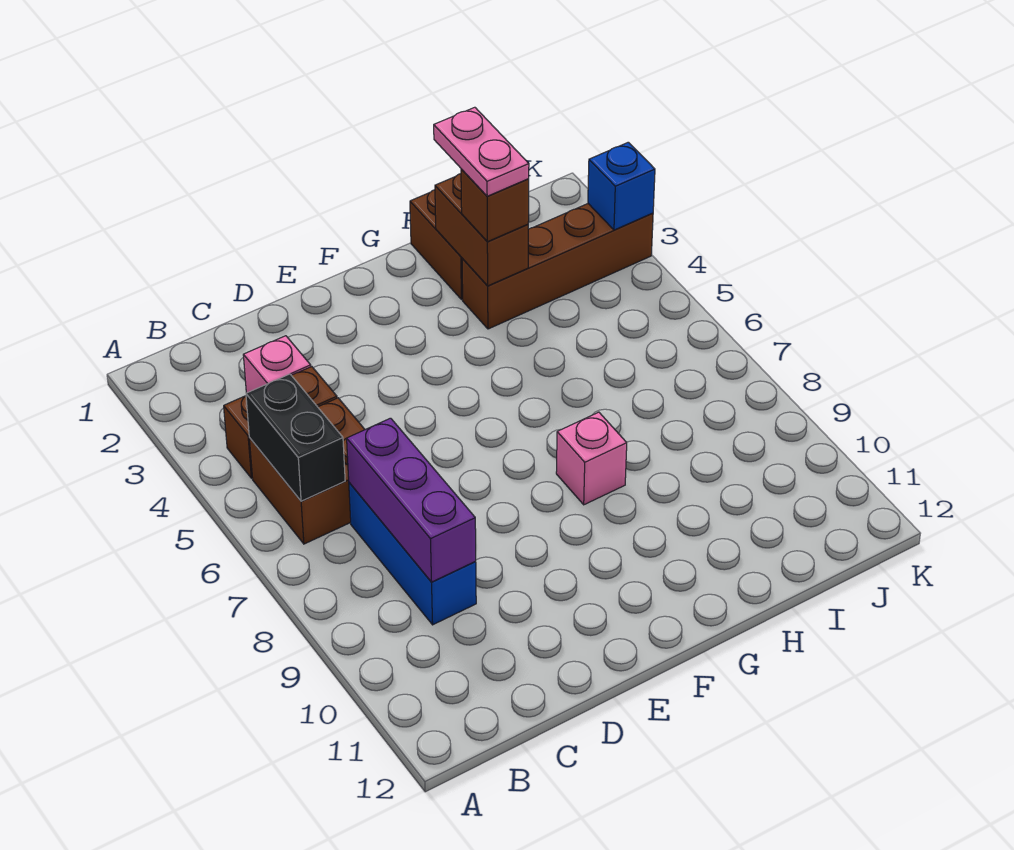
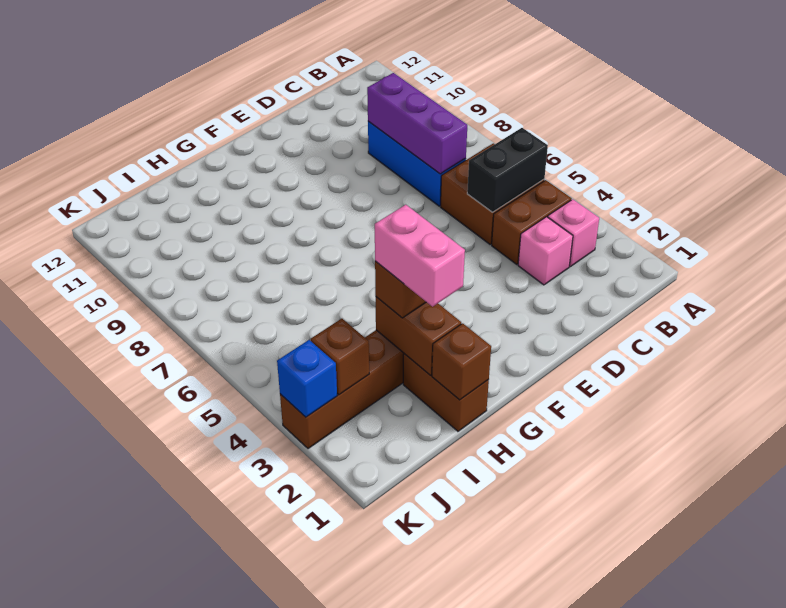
black 1x2 brick [246,374,345,501] -> black 1x2 brick turned to [467,128,548,212]
pink 1x1 brick [556,412,627,505] -> pink 1x1 brick moved to [548,199,599,267]
none -> brown 1x1 brick [432,323,491,400]
pink 1x2 plate [434,107,529,196] -> pink 1x2 brick [375,205,465,307]
none -> brown 1x1 brick [311,319,369,395]

